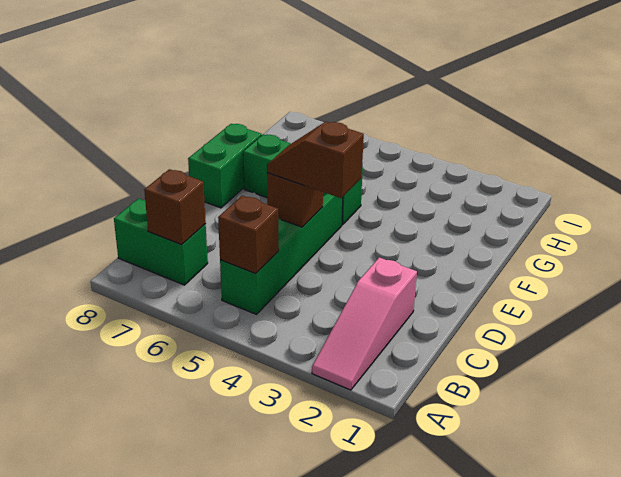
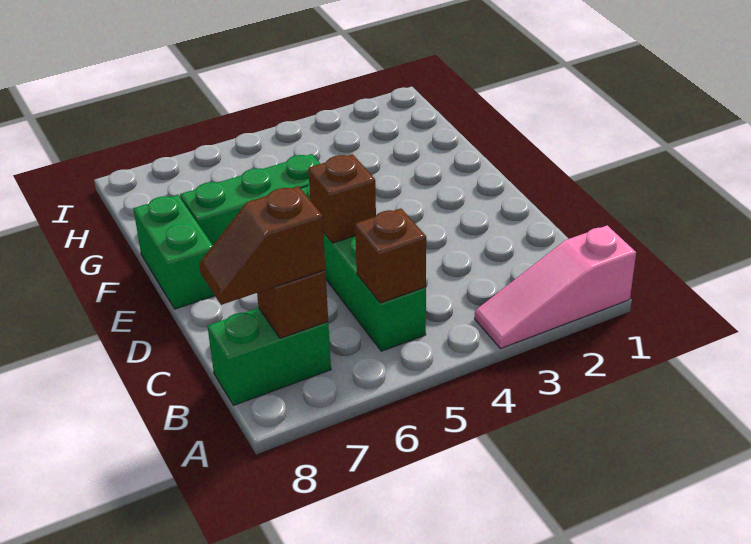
pink 1x3 slope [312,257,417,390] -> pink 1x3 slope turned to [475,226,636,349]
brown 1x2 slope [267,122,364,198] -> brown 1x2 slope moved to [199,186,325,305]

